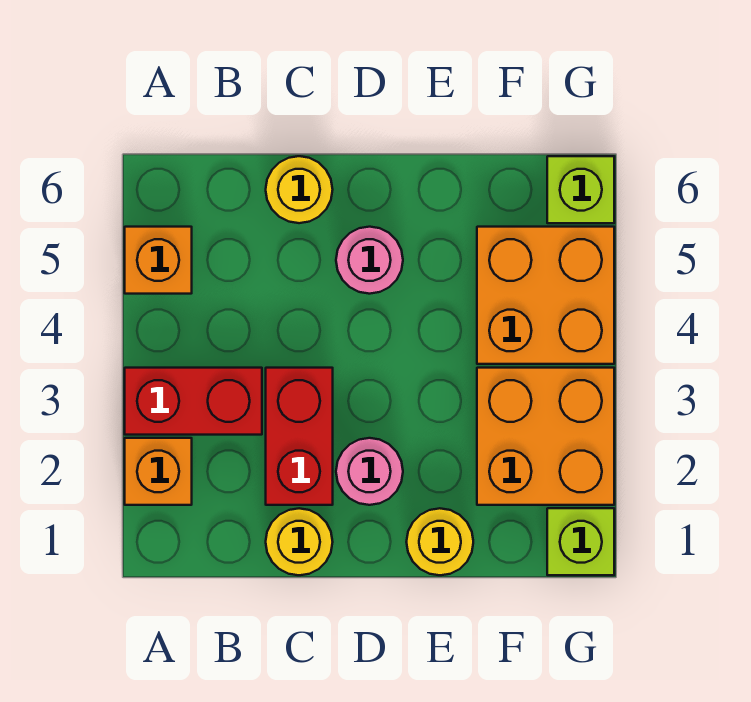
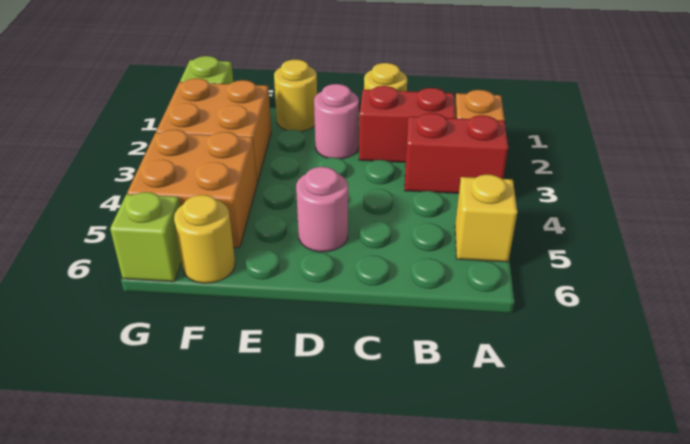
orange 1x1 brick [125,227,192,294] -> yellow 1x1 brick [455,175,517,262]
red 1x2 brick [266,368,333,505] -> red 1x2 brick turned to [359,86,455,163]
yellow 1x1 round brick [266,156,333,223] -> yellow 1x1 round brick moved to [174,195,235,283]

